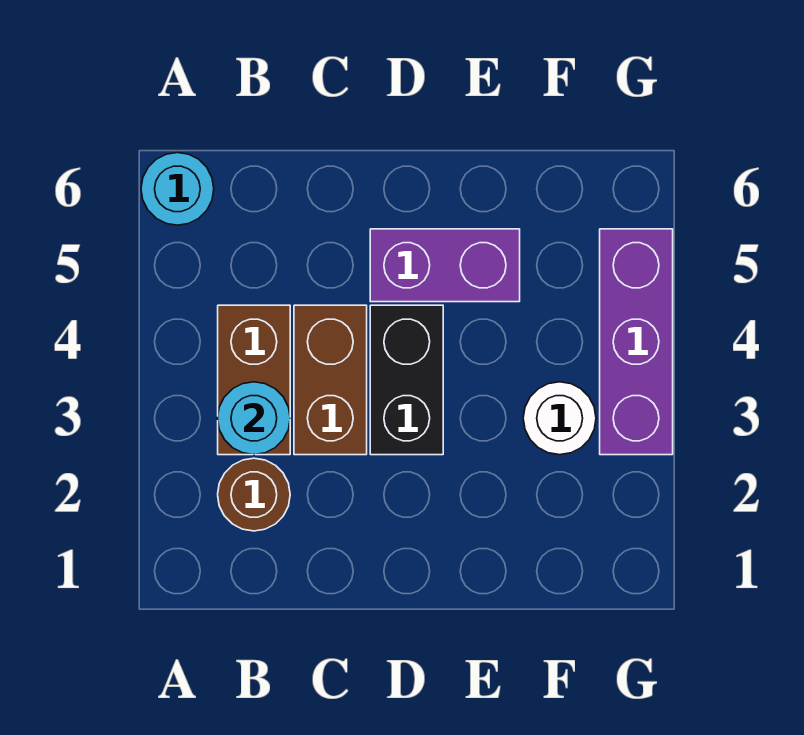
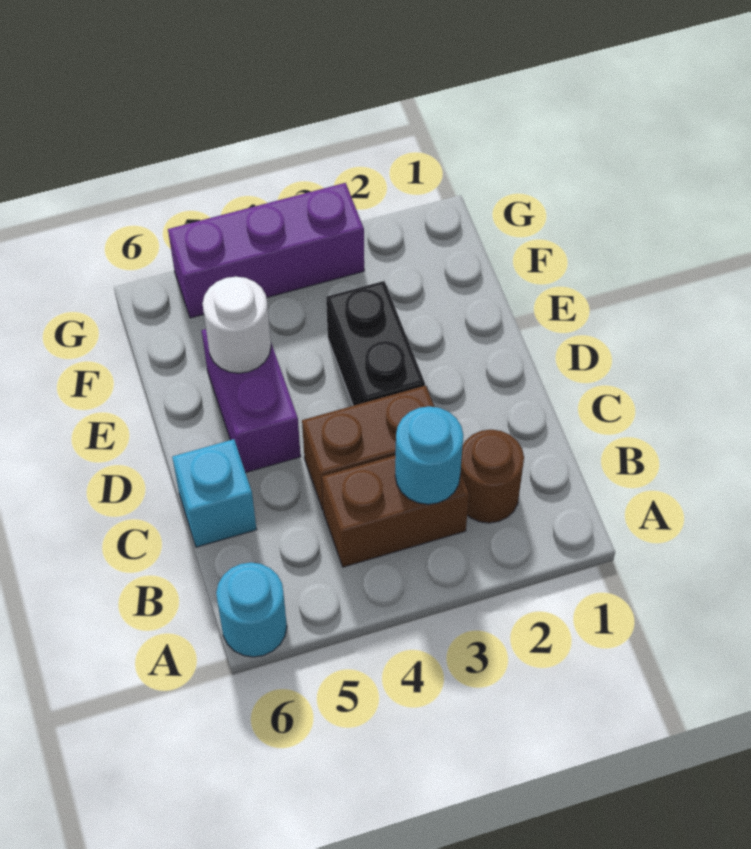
none -> cyan 1x1 brick [172,439,257,547]
black 1x2 brick [370,305,443,455] -> black 1x2 brick turned to [326,281,425,406]
white 1x1 round brick [523,382,596,455] -> white 1x1 round brick moved to [203,277,271,373]

